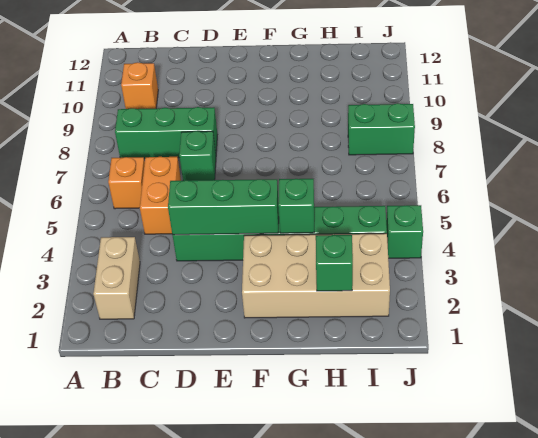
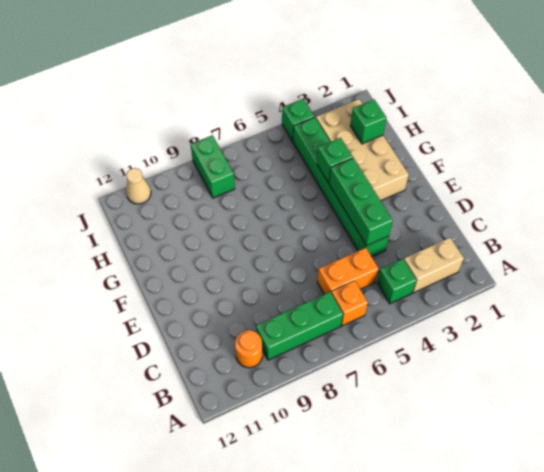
green 1x3 brick [115,107,217,158] -> green 1x3 brick turned to [256,292,343,360]
orange 1x1 brick [121,62,158,109] -> orange 1x1 round brick [235,330,262,368]
green 1x1 brick [179,131,216,181] -> green 1x1 brick moved to [377,259,416,304]
none -> tan 1x1 cone [126,168,151,204]

